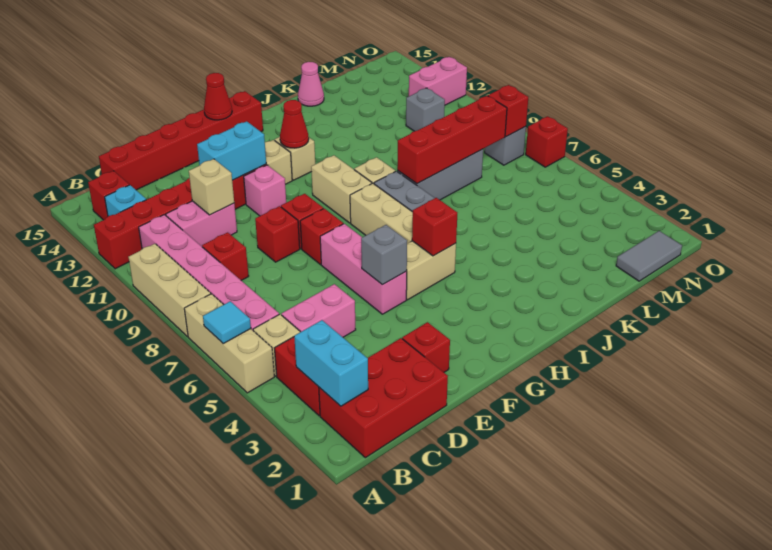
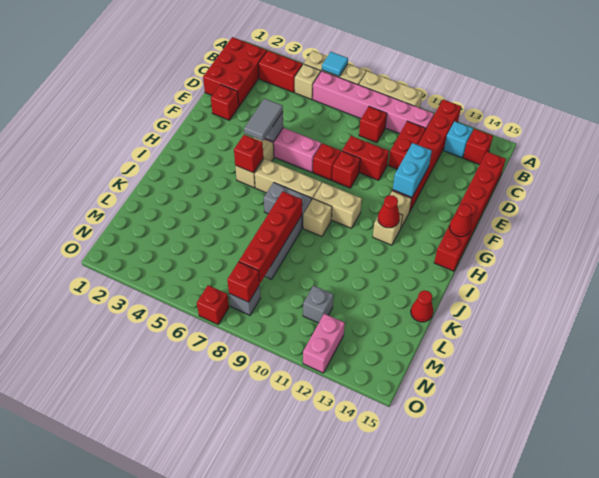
cyan 1x2 brick [294,320,368,406] -> none
pink 1x2 brick [282,284,356,337] -> none
pink 1x2 brick [166,201,237,246] -> red 1x2 brick [389,121,426,169]
tan 1x1 brick [189,159,234,215] -> none
red 1x1 brick [255,206,300,262] -> red 1x2 brick [342,136,389,180]
pink 1x1 brick [244,165,286,216] -> none
pink 1x1 cone [298,62,324,106] -> red 1x1 cone [411,290,433,322]
grey 1x2 tile [616,231,682,281] -> grey 1x2 tile moved to [244,99,283,141]

